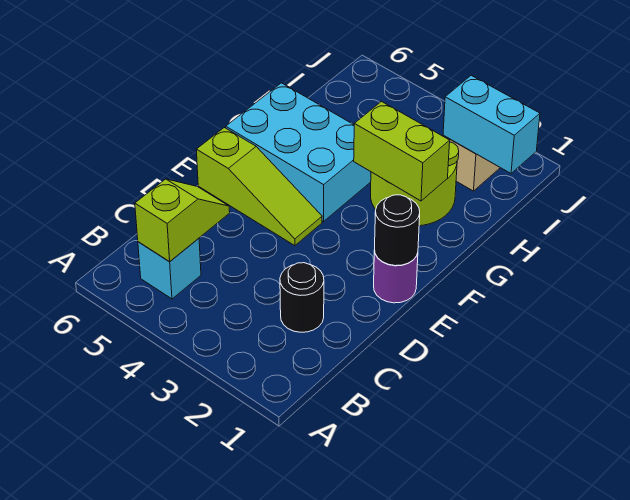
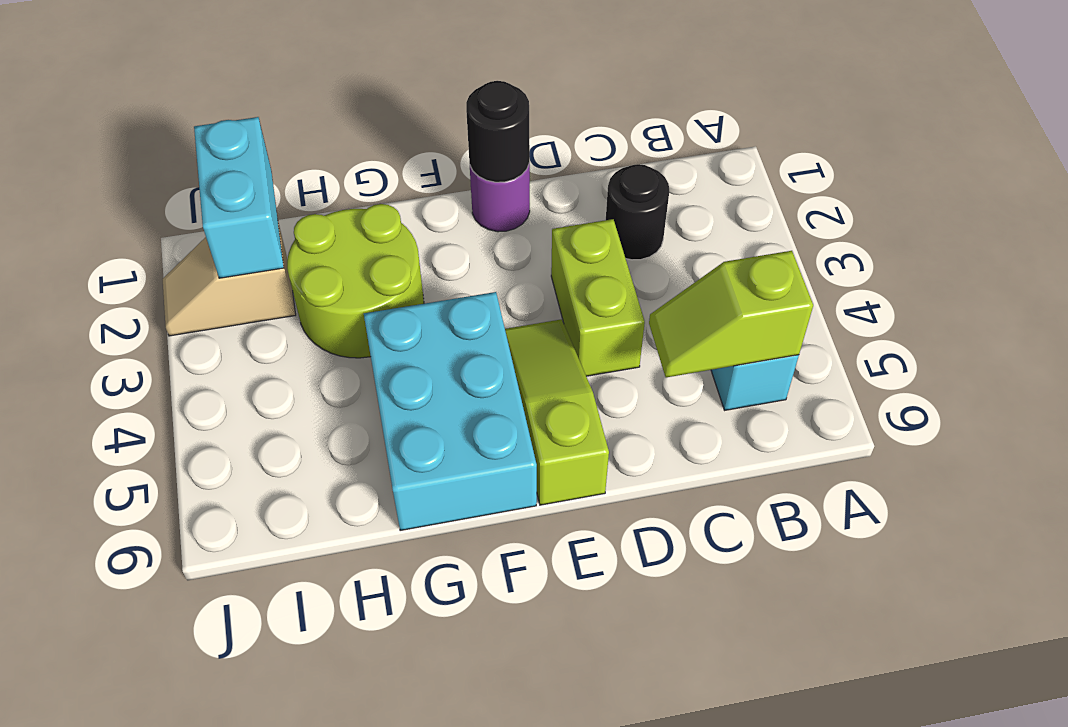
lime 1x2 brick [354,102,450,201] -> lime 1x2 brick moved to [551,219,645,376]

